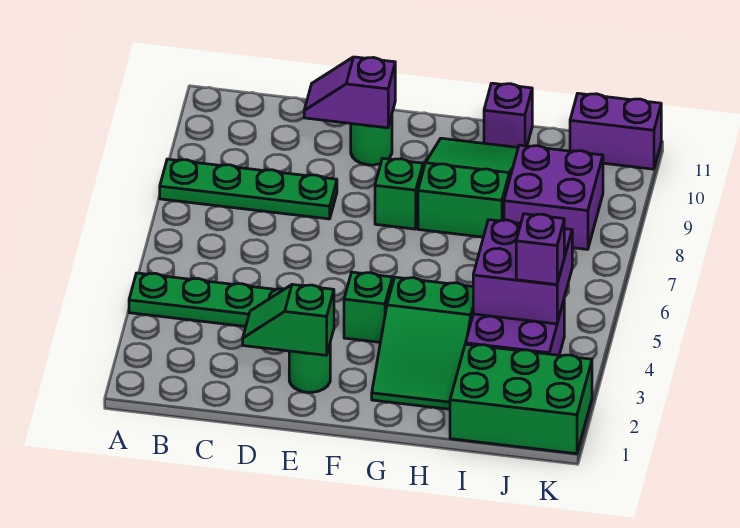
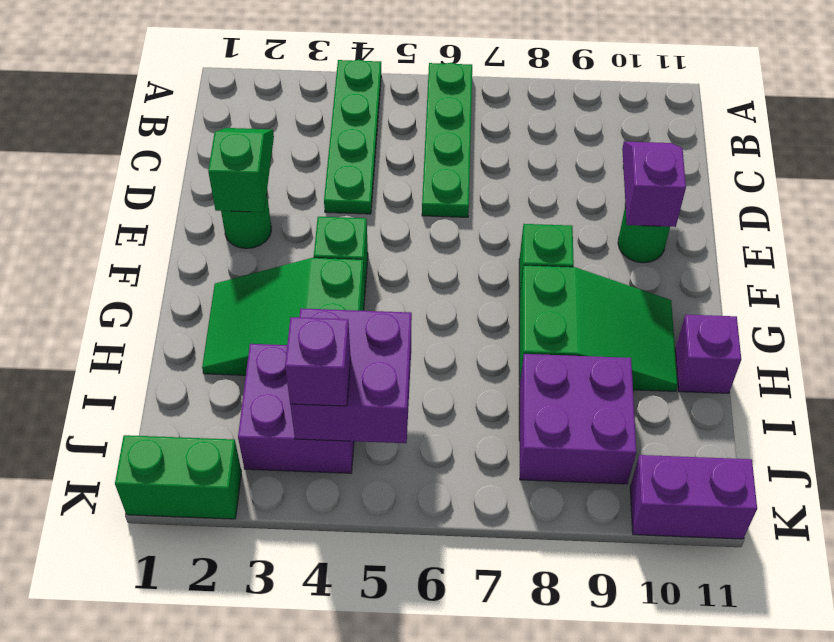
green 1x4 plate [160,159,337,219] -> green 1x4 plate moved to [422,63,472,217]
green 2x3 brick [450,344,592,454] -> green 1x2 brick [115,435,242,519]
purple 1x2 brick [570,93,661,169] -> purple 1x2 brick turned to [630,455,757,539]

